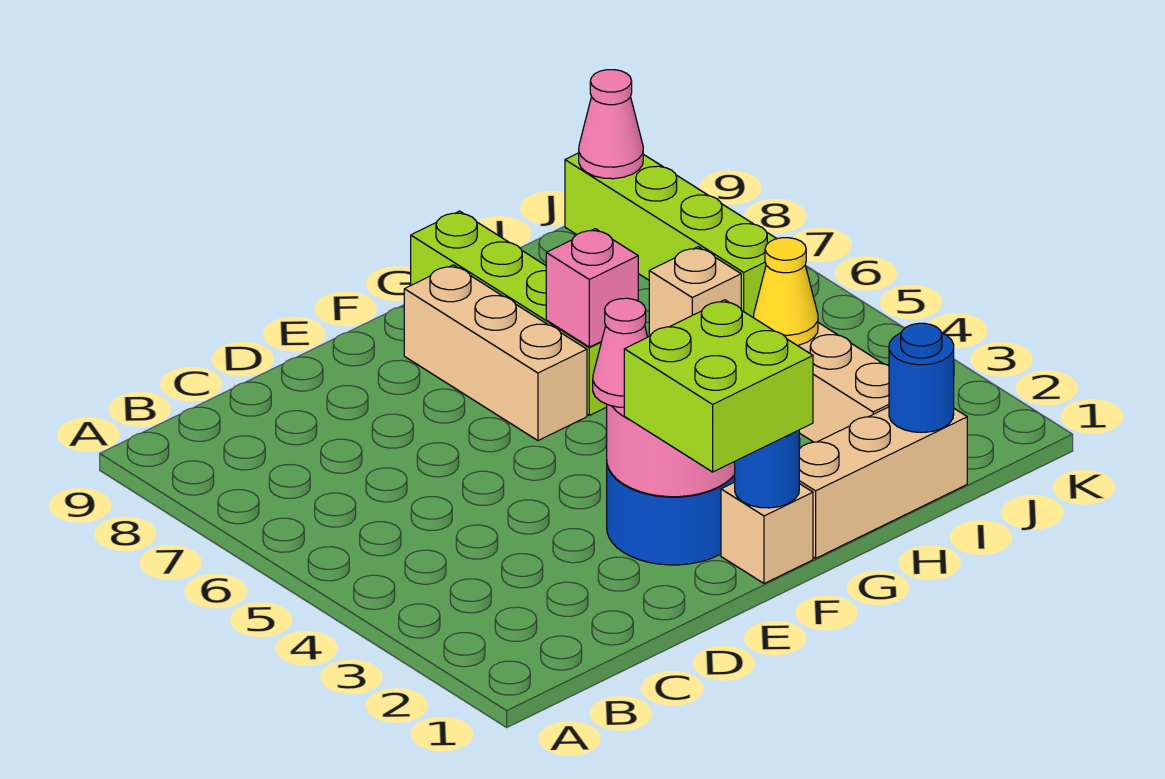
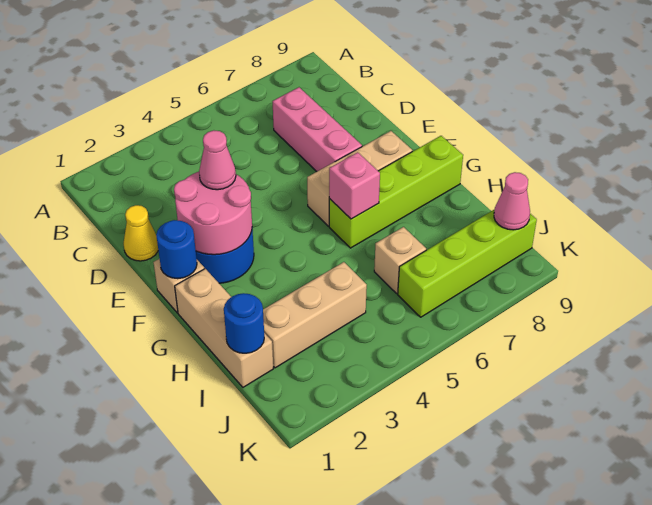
none -> pink 1x3 brick [272,87,362,171]
lime 2x2 brick [624,300,813,472] -> none
yellow 1x1 cone [753,238,818,345] -> yellow 1x1 cone moved to [123,205,158,261]

